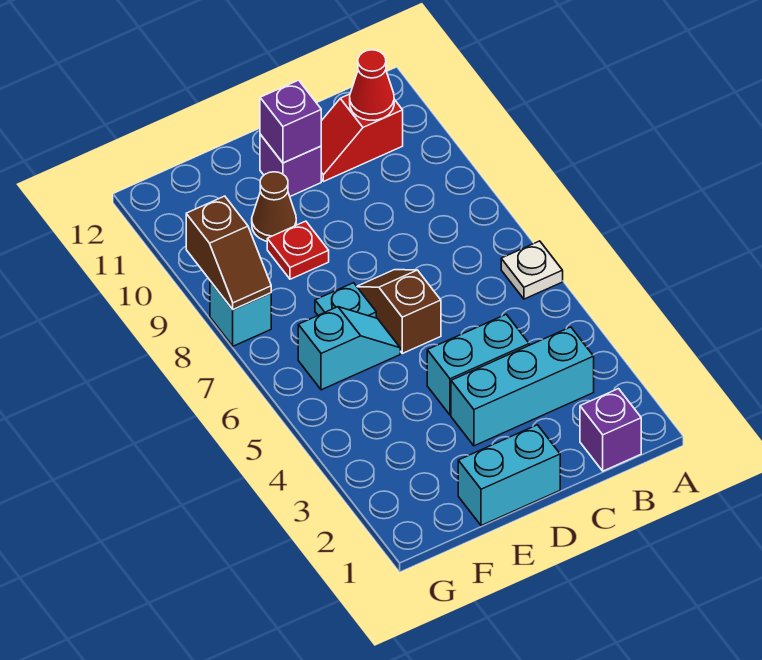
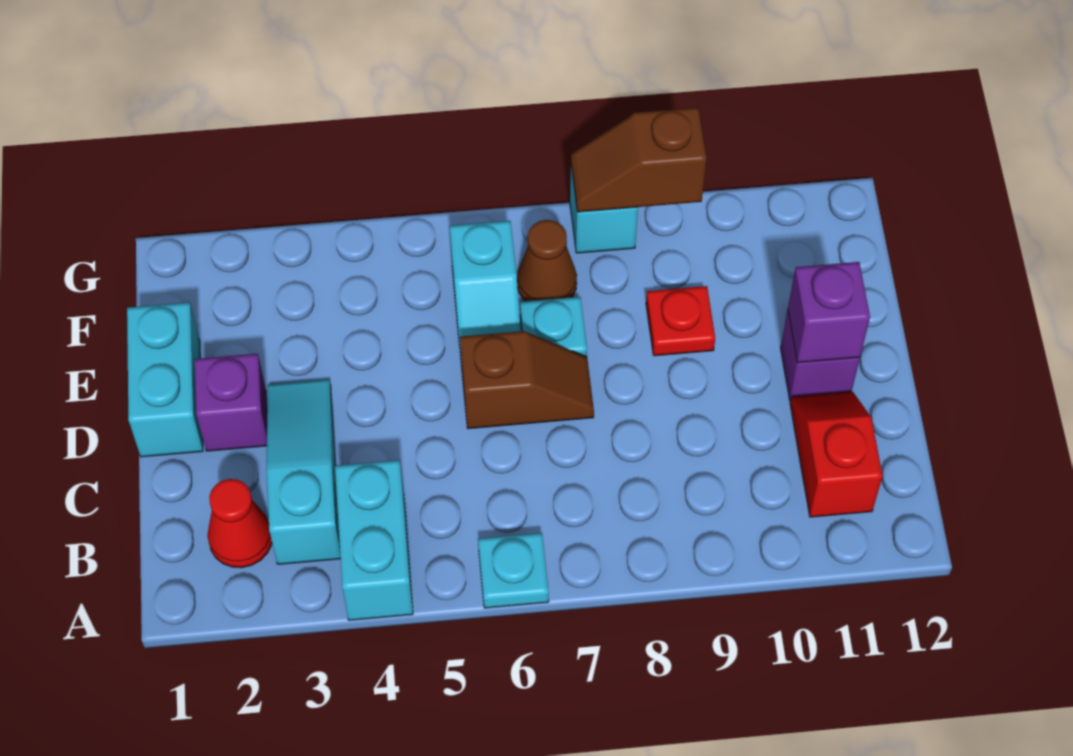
white 1x1 plate [501,241,563,299] -> cyan 1x1 plate [478,533,549,608]
purple 1x1 brick [580,389,641,471] -> purple 1x1 brick moved to [195,354,267,451]
cyan 1x3 brick [451,327,594,446] -> cyan 1x3 slope [266,379,341,564]
red 1x1 cone [350,50,394,120] -> red 1x1 cone moved to [207,479,272,568]
cyan 1x2 brick [427,314,529,415] -> cyan 1x2 brick moved to [335,460,413,620]
brown 1x1 cone [252,172,296,241] -> brown 1x1 cone moved to [517,220,577,301]

